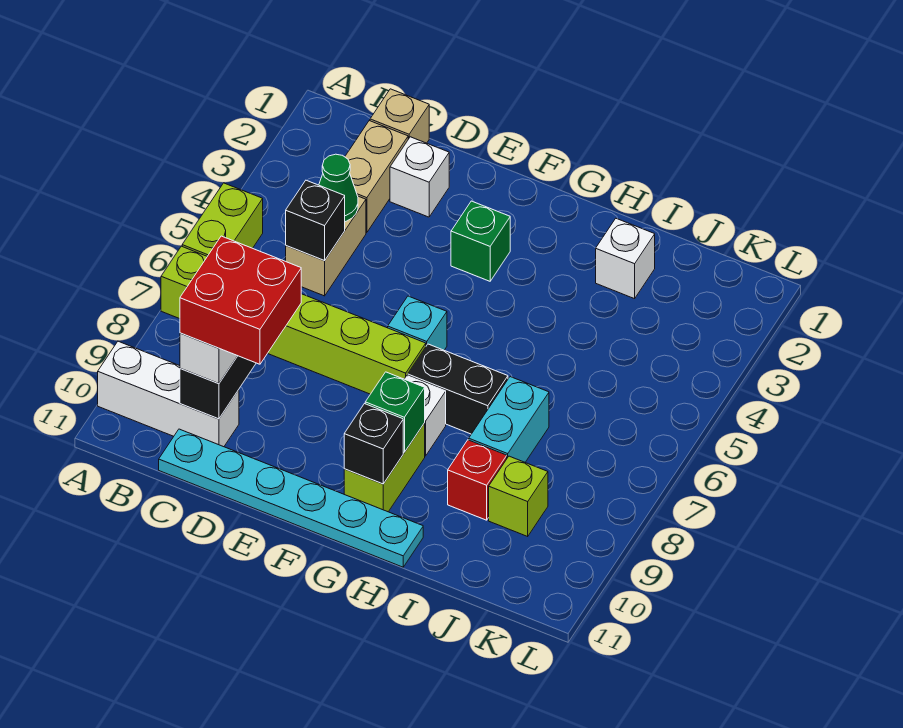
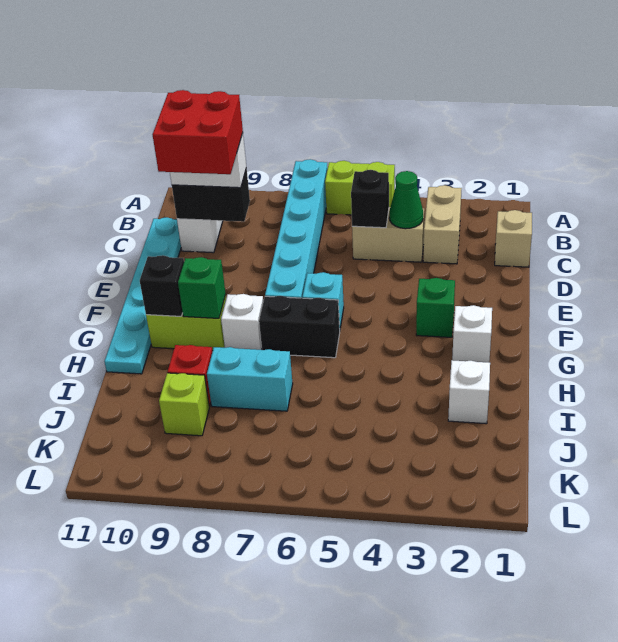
lime 1x6 brick [161,246,426,394] -> cyan 1x6 brick [265,159,328,298]
tan 1x2 brick [345,121,408,233] -> tan 1x2 brick turned to [423,185,462,264]
white 1x1 brick [390,137,449,217] -> white 1x1 brick moved to [452,305,492,362]
black 1x2 brick [408,344,508,434] -> black 1x2 brick turned to [259,296,340,358]

